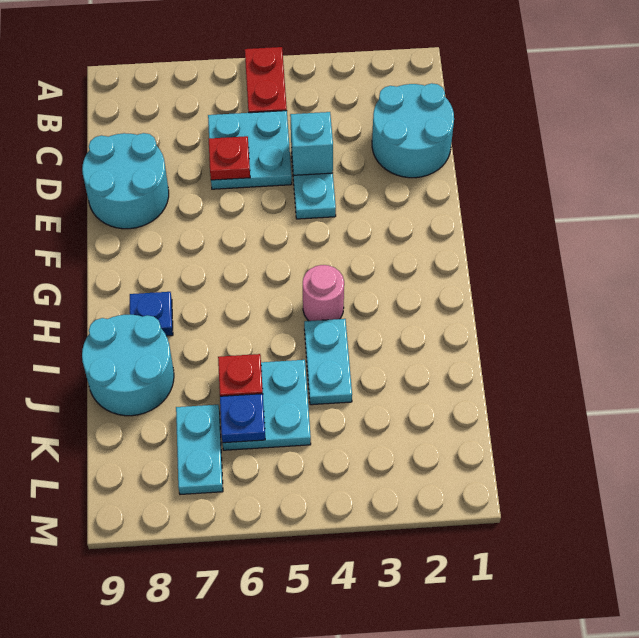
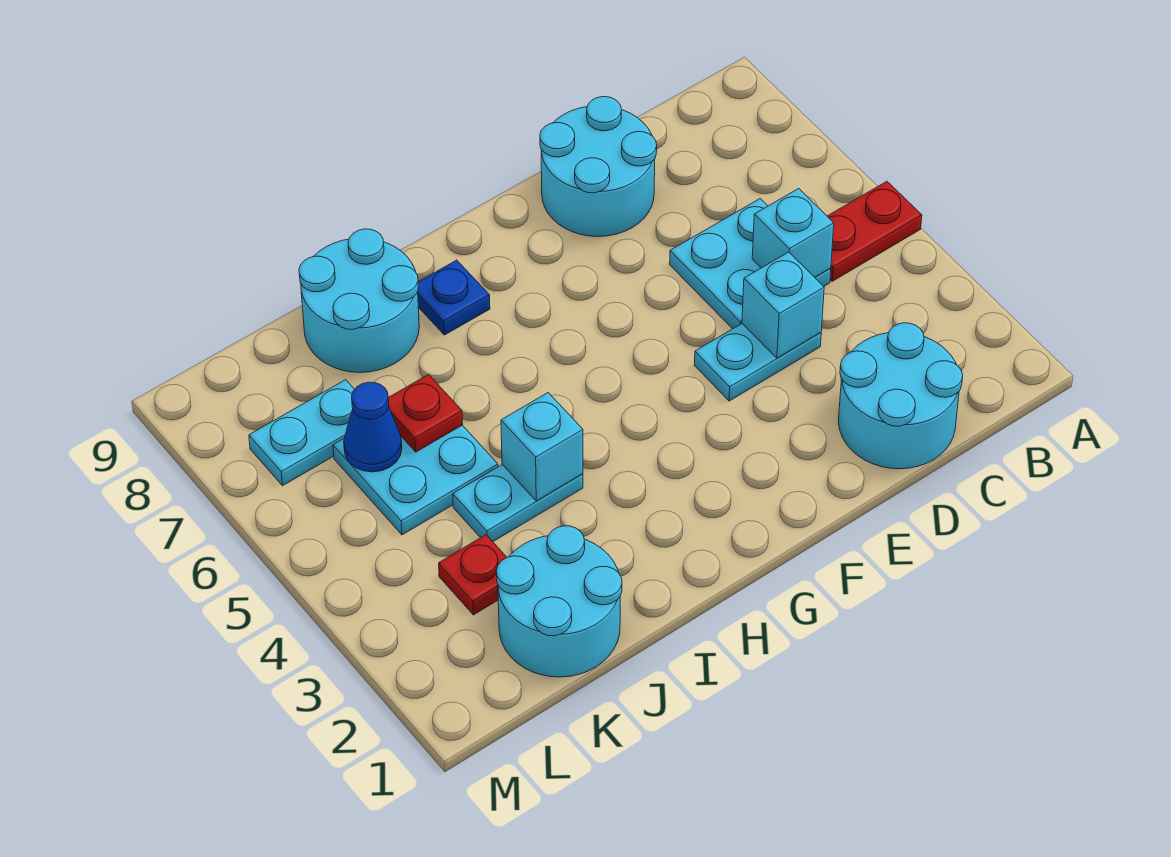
none -> cyan 1x1 brick [752,189,834,277]
red 1x1 plate [209,136,250,180] -> red 1x1 plate moved to [439,535,507,615]
pink 1x1 round brick [303,265,344,321] -> none
none -> cyan 1x1 brick [501,393,583,501]
none -> cyan 2x2 round brick [496,526,622,677]
blue 1x1 plate [220,394,265,443] -> blue 1x1 cone [344,382,402,472]

